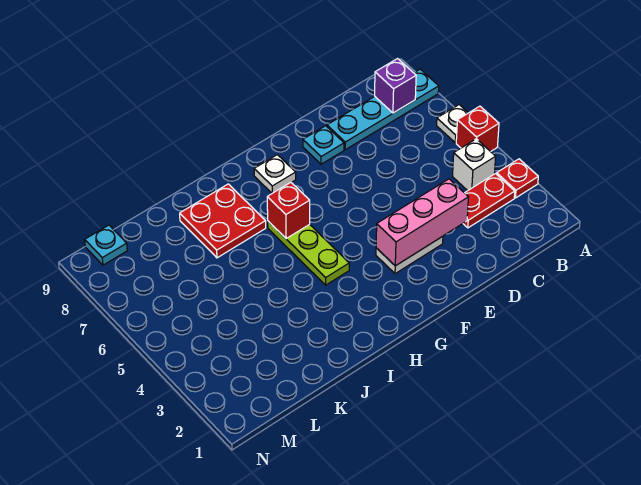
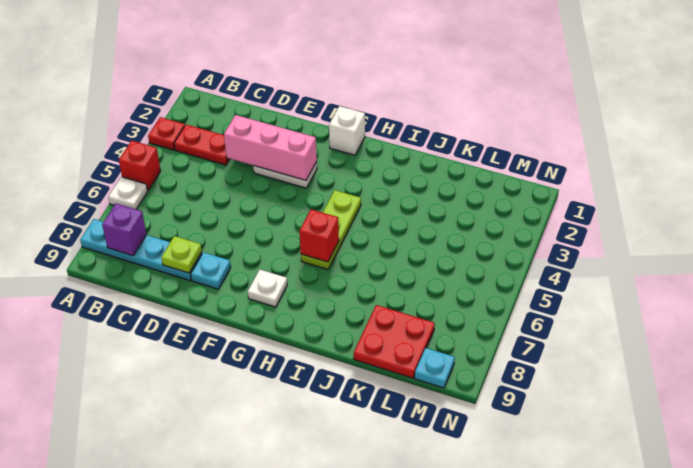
white 1x1 brick [453,139,496,191] -> white 1x1 brick moved to [329,106,365,155]
none -> lime 1x1 plate [161,236,202,273]
red 2x2 plate [180,184,266,258] -> red 2x2 plate moved to [354,305,435,378]

